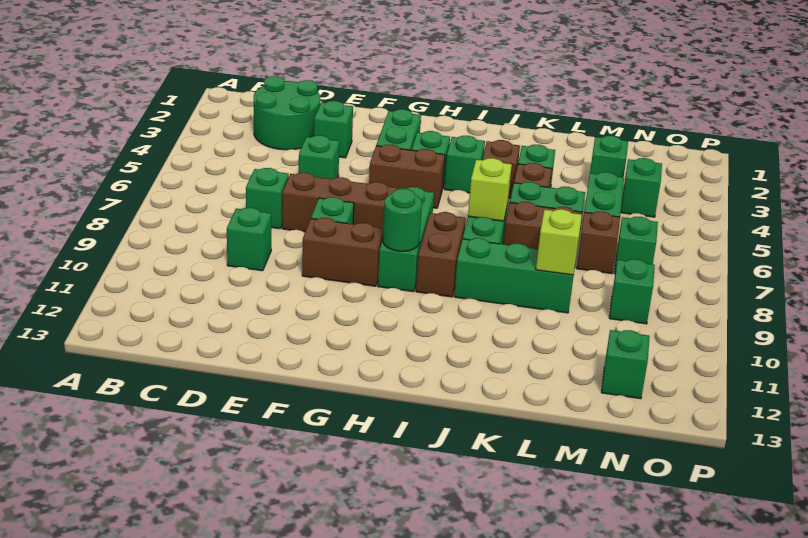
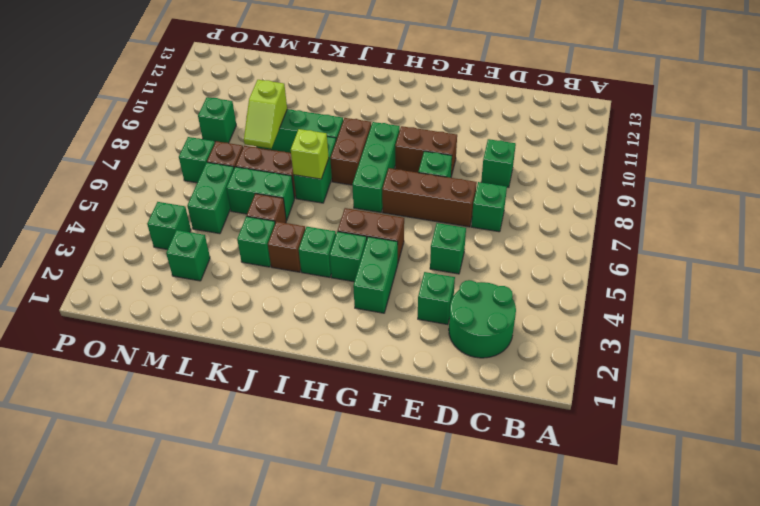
green 1x1 round brick [383,189,422,251] -> none
green 1x1 brick [601,330,650,399] -> none

